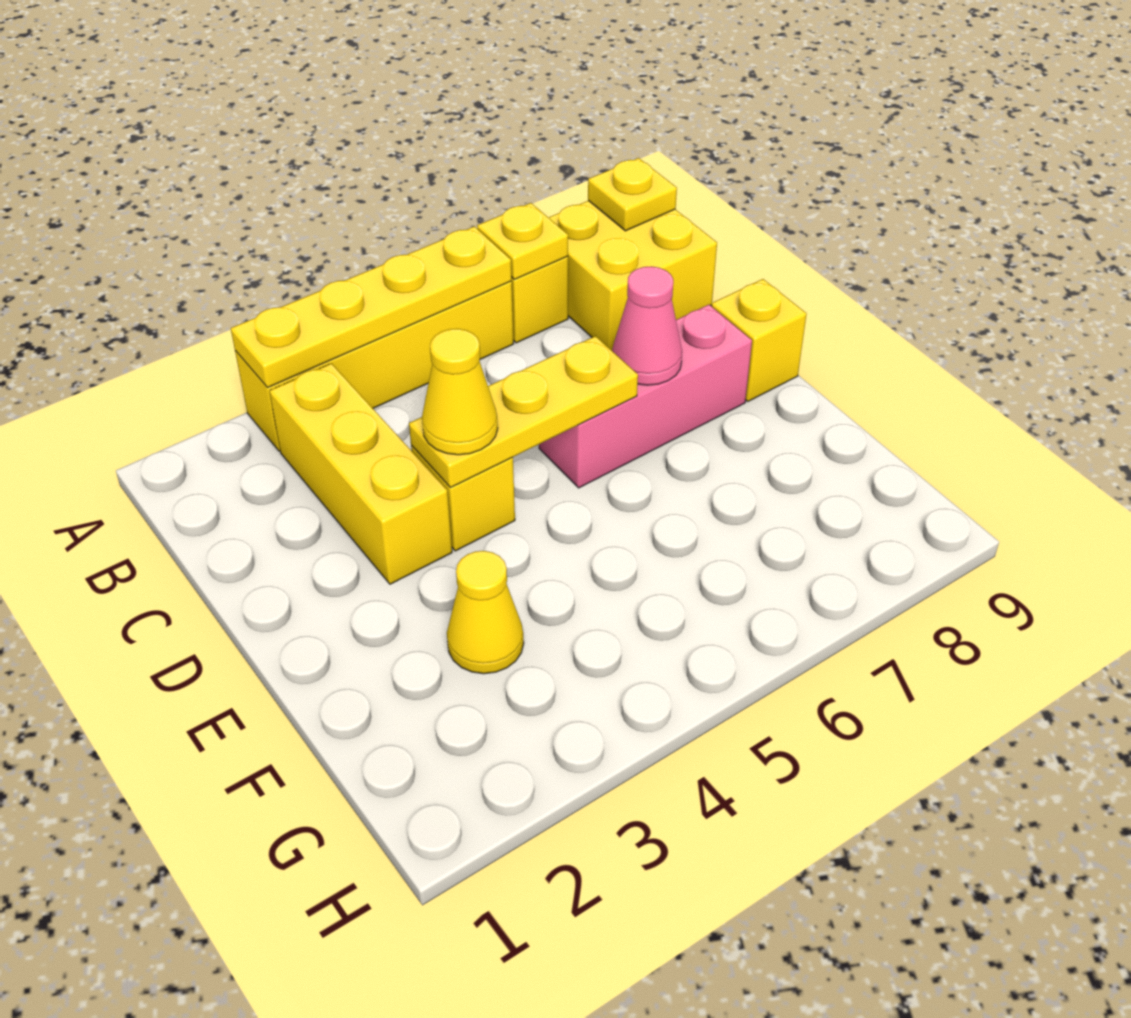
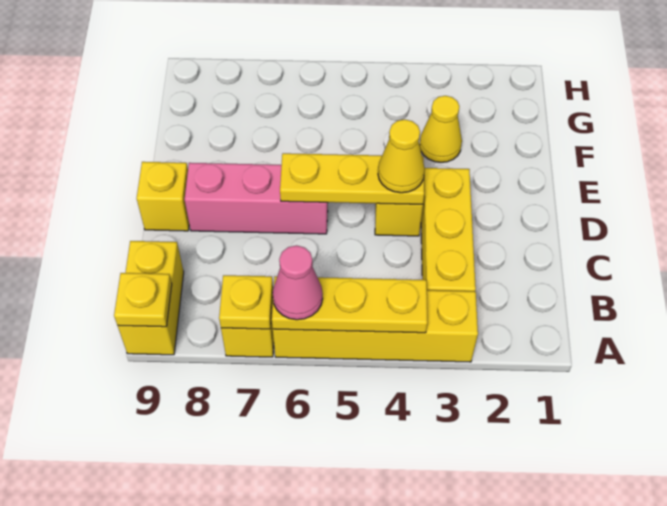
yellow 1x4 plate [231,226,512,388] -> yellow 1x3 plate [272,276,427,333]
yellow 2x2 brick [549,201,717,350] -> yellow 1x2 brick [118,241,184,355]
pink 1x1 cone [612,266,682,385] -> pink 1x1 cone moved to [272,245,323,320]

